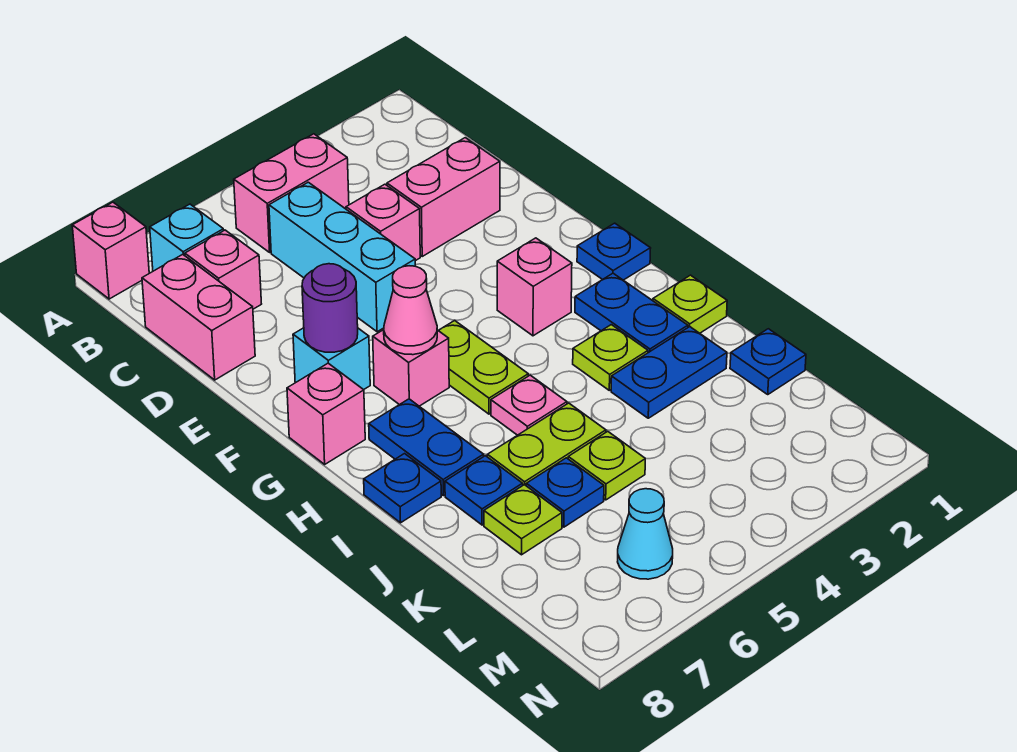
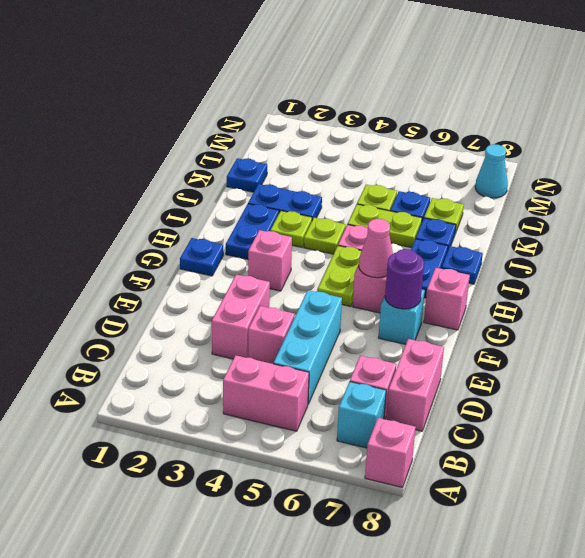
pink 1x2 brick [387,138,500,256] -> pink 1x2 brick turned to [212,275,270,359]
lime 1x1 plate [653,275,727,333] -> lime 1x1 plate moved to [304,218,346,254]
cyan 1x1 cone [618,489,673,579] -> cyan 1x1 cone moved to [475,144,508,198]

